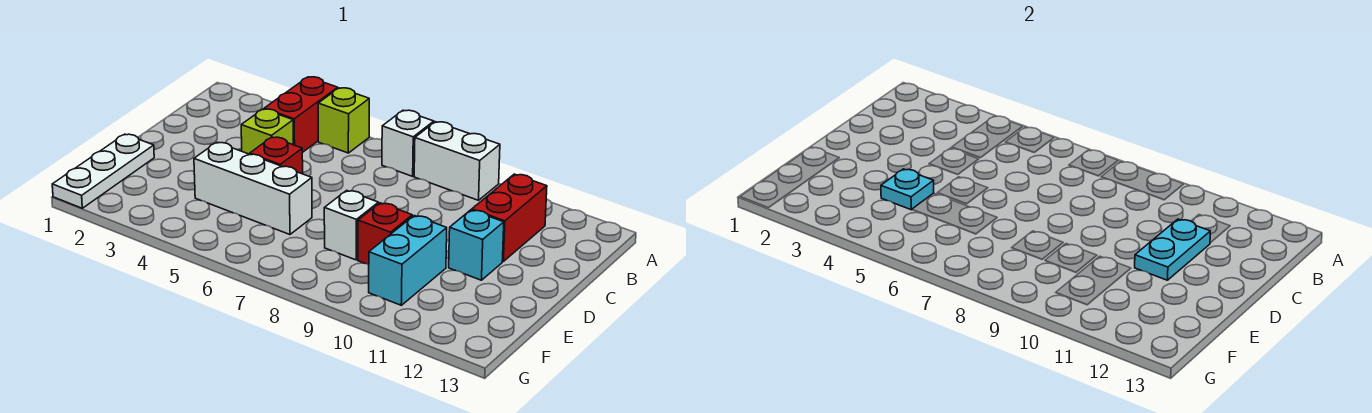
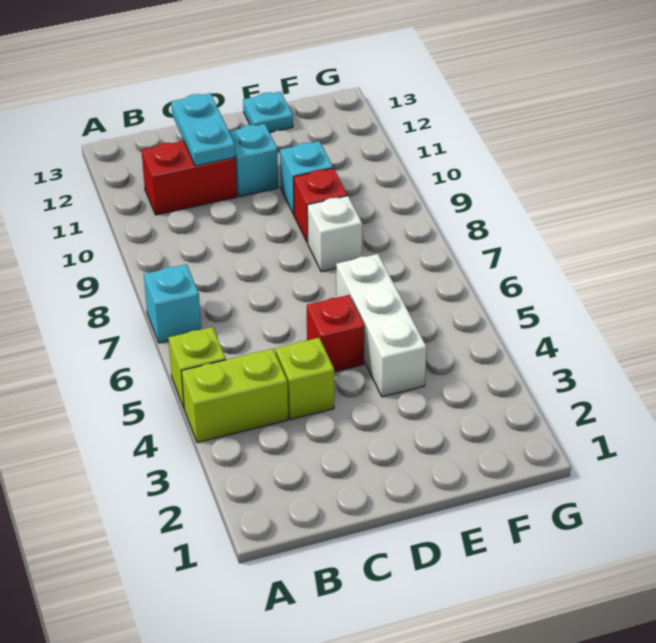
red 1x2 brick [264,77,338,153] -> lime 1x2 brick [181,349,288,443]
white 1x1 brick [382,110,434,176] -> cyan 1x1 brick [144,264,201,343]
white 1x2 brick [414,122,500,200] -> none
cyan 1x2 plate [1135,219,1210,280] -> cyan 1x2 plate turned to [171,93,235,166]
white 1x3 plate [52,134,154,208] -> none
cyan 1x1 plate [881,169,934,210] -> cyan 1x1 plate moved to [243,92,293,132]
cyan 1x2 brick [369,216,447,305] -> cyan 1x1 brick [280,141,333,215]

